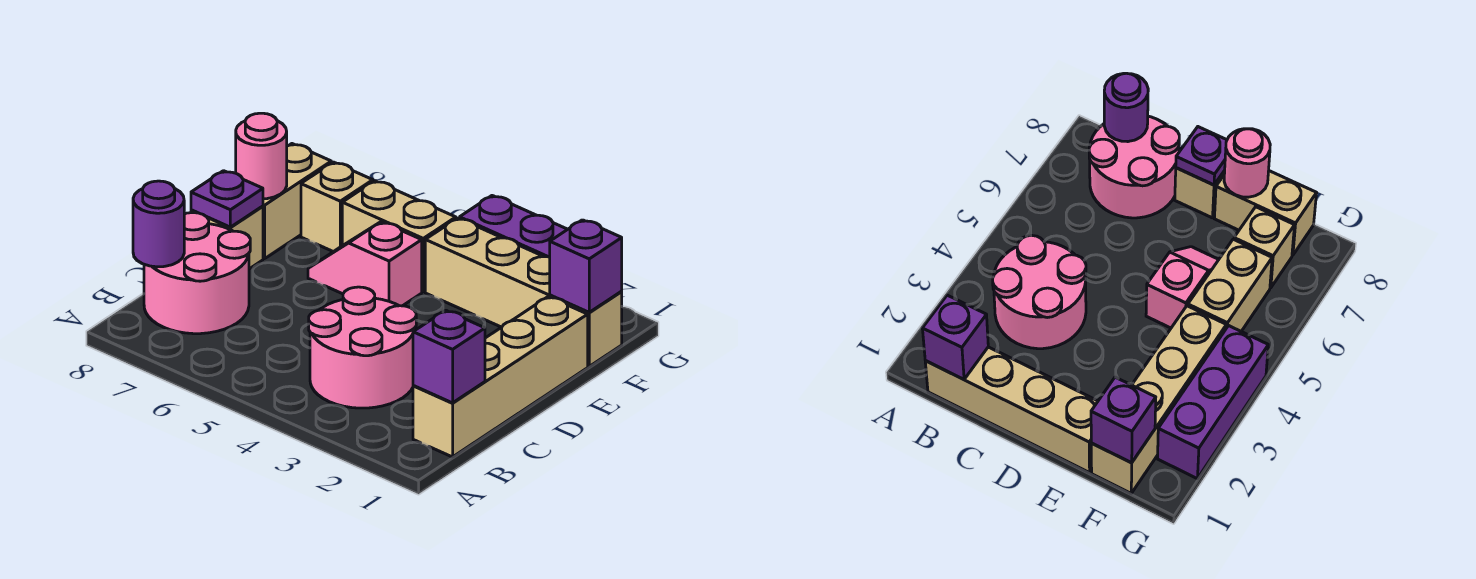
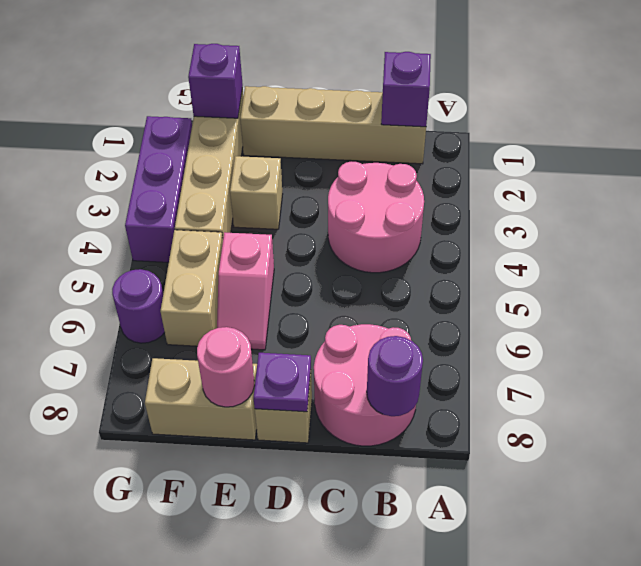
tan 1x1 brick [301,162,373,252] -> tan 1x1 brick moved to [230,156,283,229]
none -> purple 1x1 round brick [112,269,165,343]

